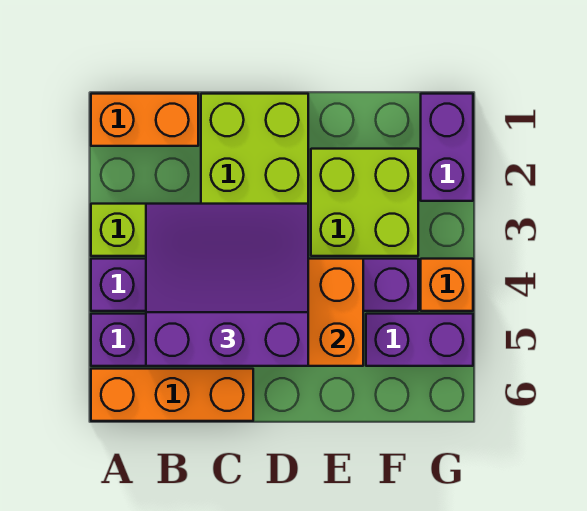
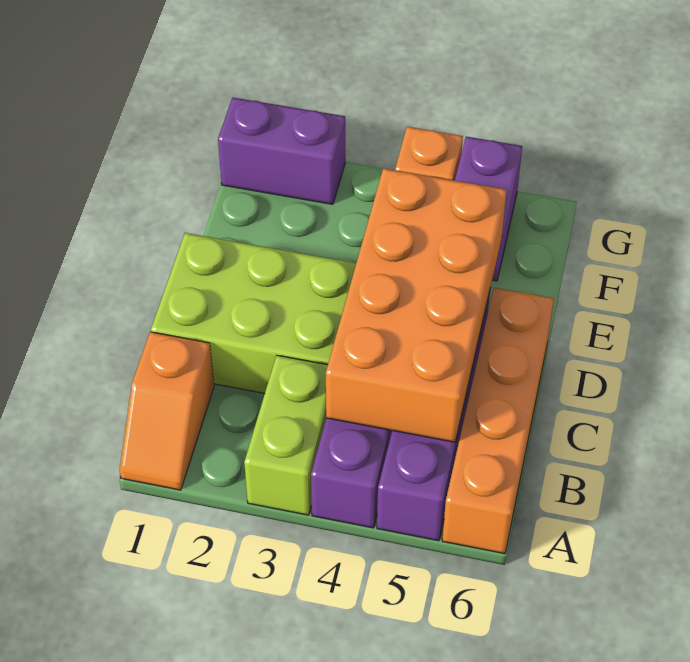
orange 1x2 brick [91,94,198,146] -> orange 1x2 slope [119,332,214,490]
orange 1x3 brick [91,369,253,421] -> orange 1x4 brick [442,288,554,554]
purple 3x3 slope [146,204,308,366] -> none
lime 2x2 brick [311,149,418,256] -> none

